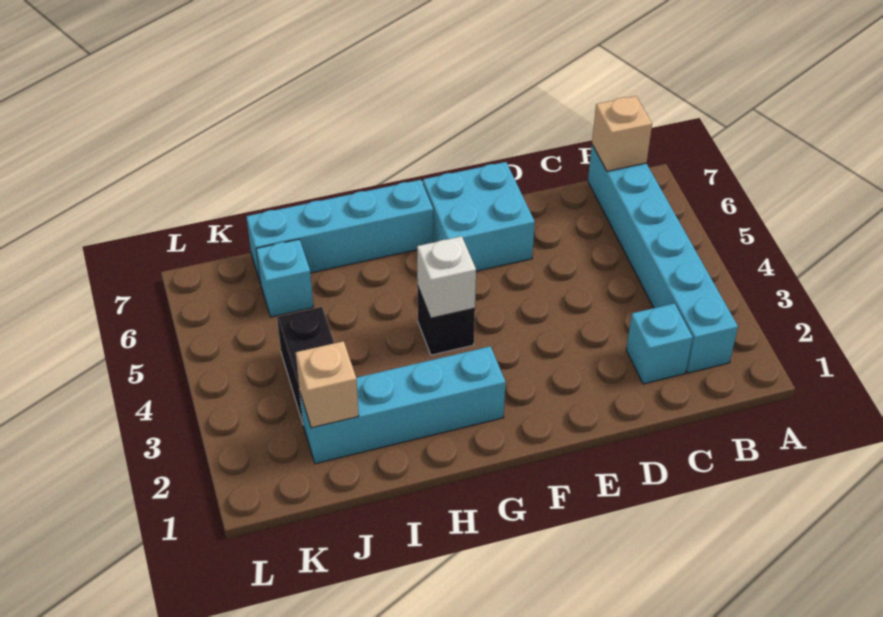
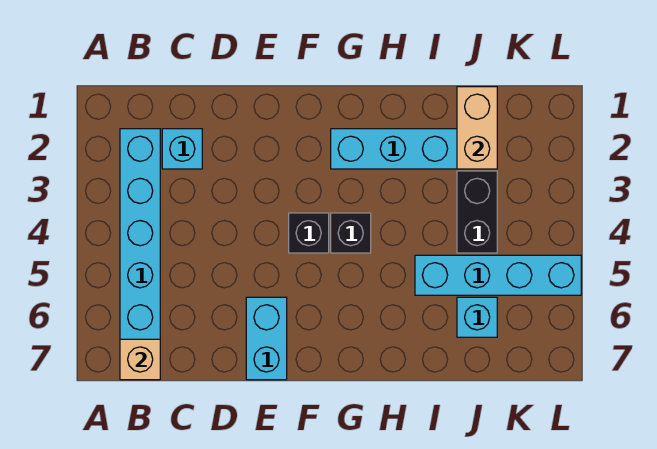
cyan 2x2 brick [423,162,535,271] -> cyan 1x2 brick [246,297,287,380]
none -> black 1x1 brick [289,213,329,253]
white 1x1 brick [417,236,476,318] -> none
cyan 1x4 brick [246,180,433,284] -> cyan 1x4 brick moved to [415,255,581,295]
tan 1x1 brick [296,341,359,428] -> tan 1x2 brick [457,87,497,169]

